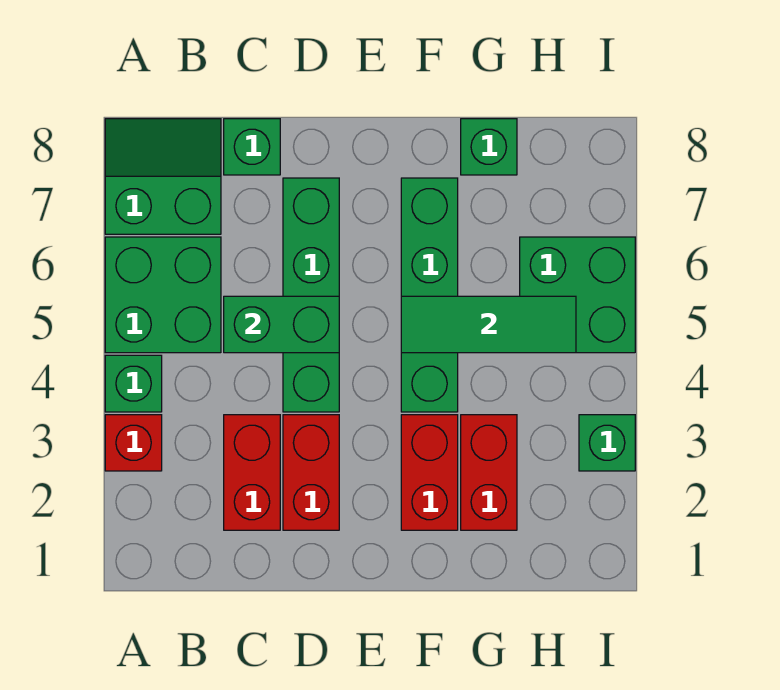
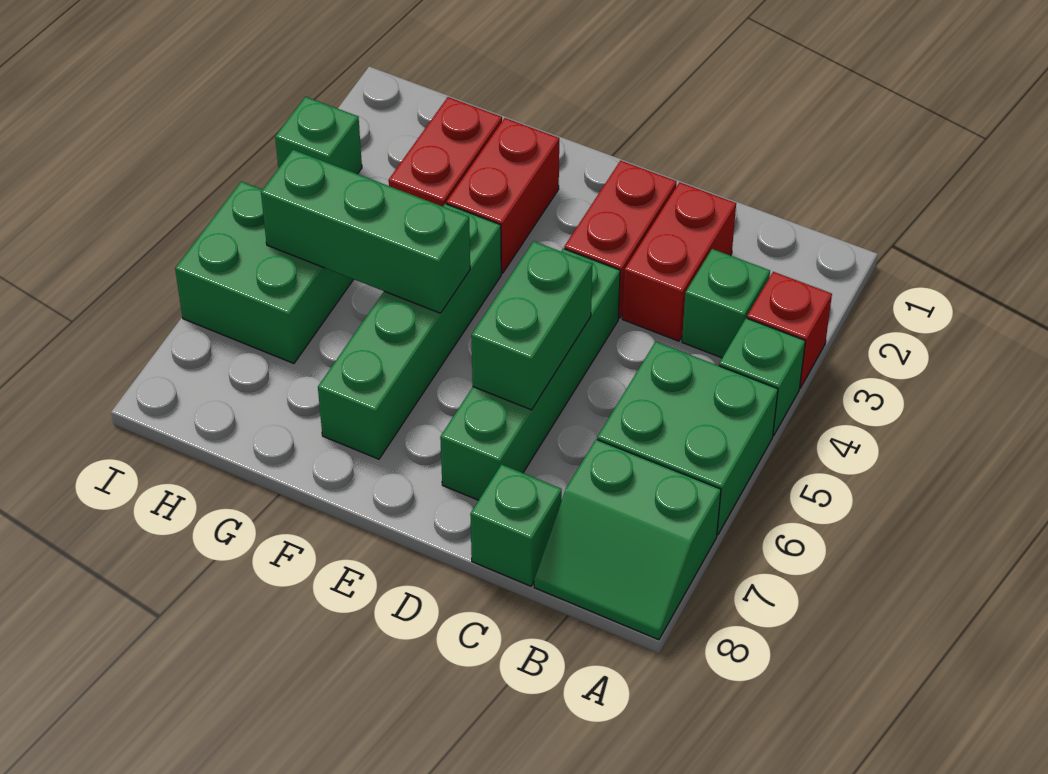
green 1x2 brick [224,296,339,353] -> green 1x2 brick turned to [471,241,593,410]
green 1x3 tile [401,296,576,353] -> green 1x3 brick [261,150,470,313]
green 1x1 brick [461,119,517,175] -> green 1x1 brick moved to [682,249,770,358]

